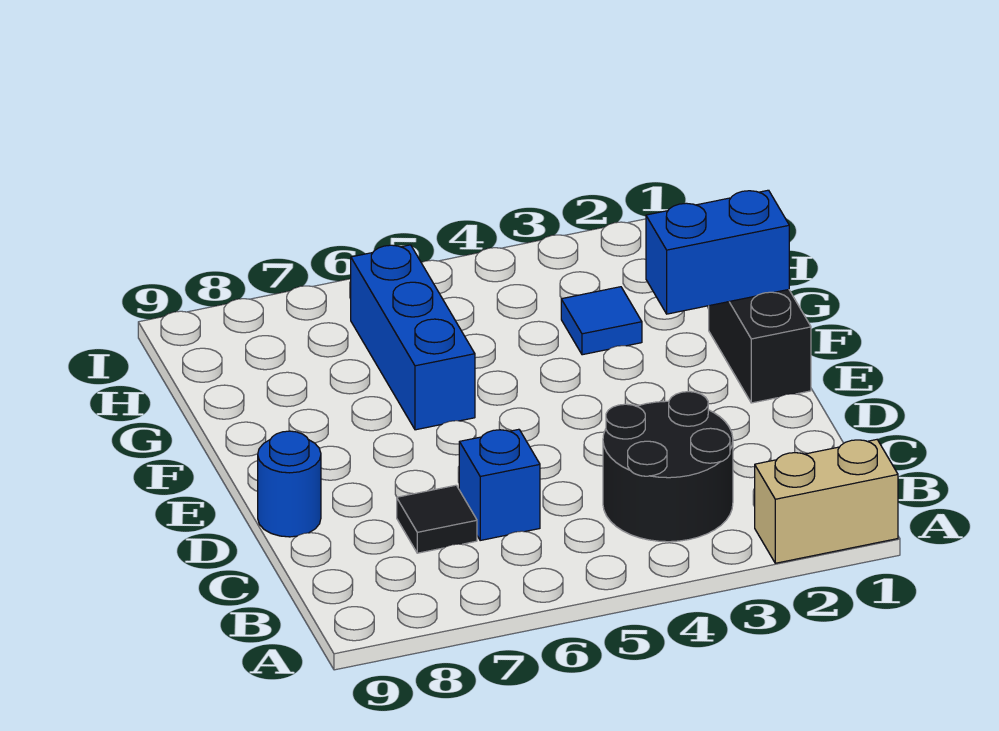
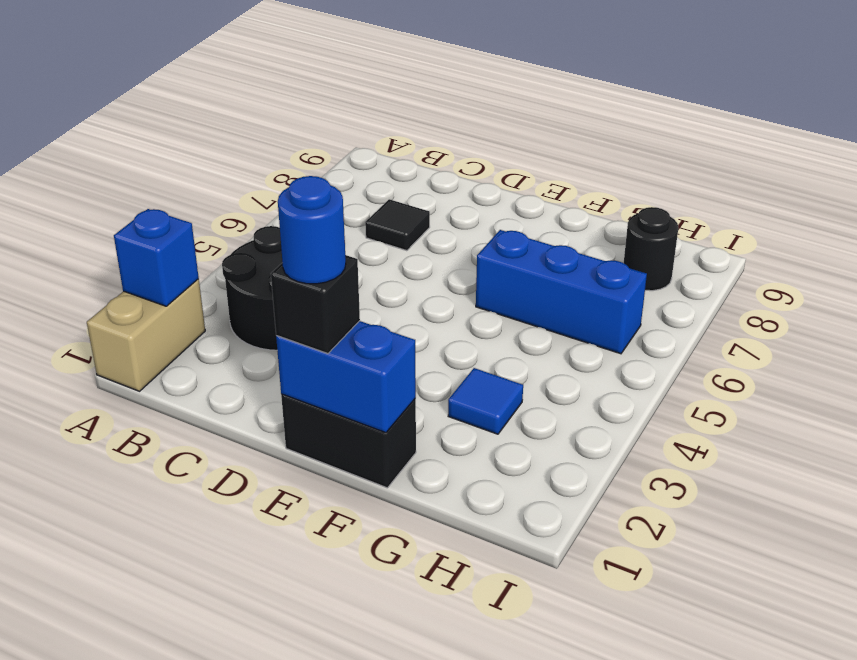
blue 1x1 brick [459,429,540,540] -> blue 1x1 brick moved to [114,209,199,306]
blue 1x1 round brick [258,431,321,537] -> blue 1x1 round brick moved to [278,176,346,284]
none -> black 1x1 brick [271,255,360,354]
blue 1x2 brick [646,190,789,314] -> blue 1x2 brick turned to [276,321,416,433]
none -> black 1x1 round brick [624,207,678,291]

